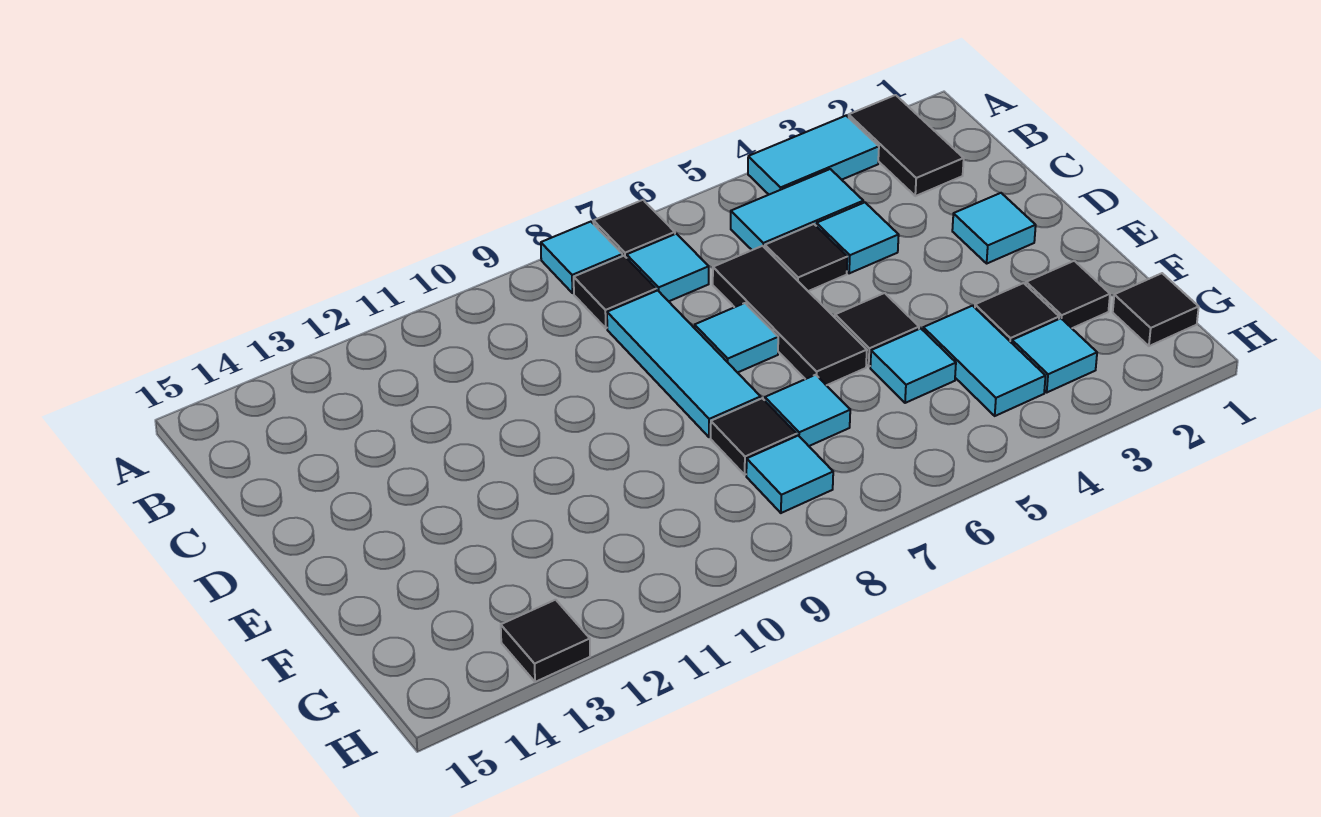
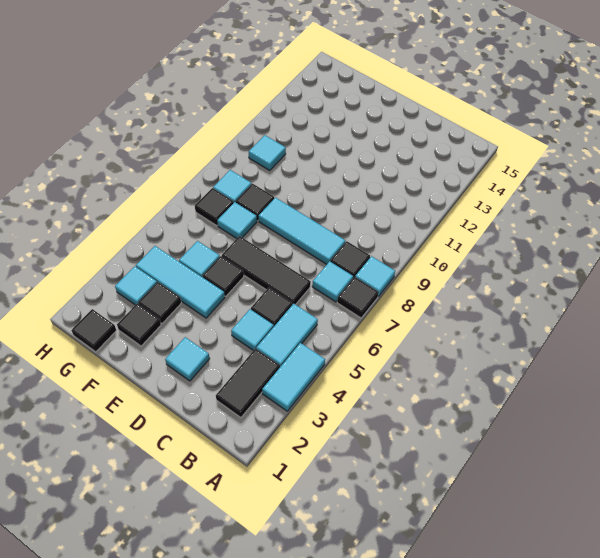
black 1x2 tile [849,95,964,196] -> black 1x2 tile turned to [216,348,280,417]
cyan 1x1 tile [695,303,778,373] -> cyan 1x1 tile moved to [249,135,286,170]
cyan 1x2 tile [923,306,1046,416] -> cyan 1x3 tile [136,246,225,318]
black 1x1 tile [501,600,590,682] -> black 1x1 tile moved to [195,188,234,226]

